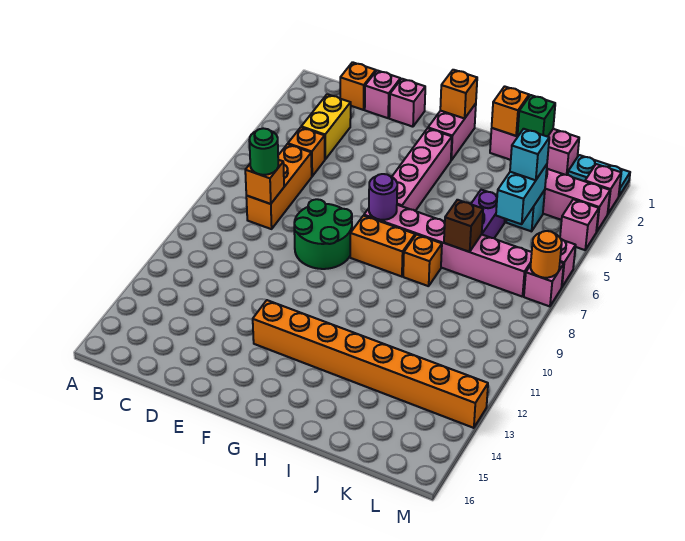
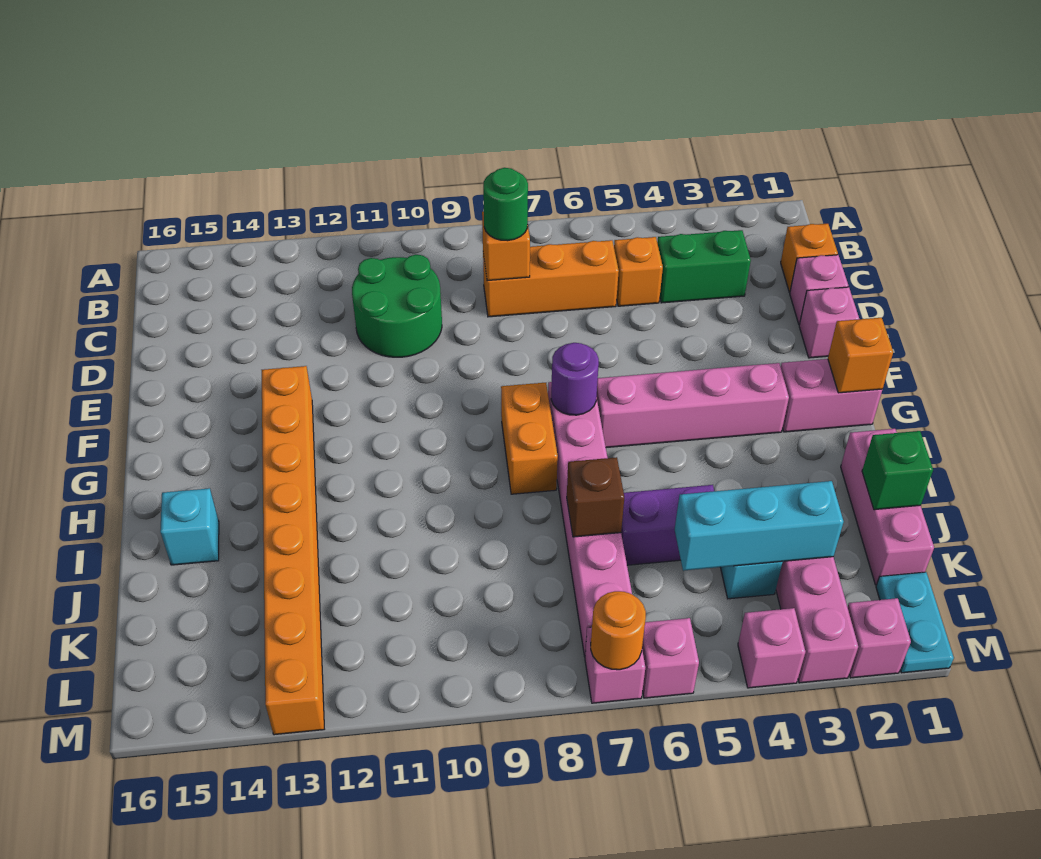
yellow 1x2 brick [301,94,351,159] -> green 1x2 brick [657,230,751,303]
green 2x2 round brick [294,199,352,269] -> green 2x2 round brick moved to [352,255,442,357]
orange 1x1 brick [492,86,529,136] -> none
orange 1x1 brick [403,235,442,286] -> none
cyan 1x2 brick [496,165,547,224] -> cyan 1x3 brick [675,481,844,571]
cyan 1x1 brick [510,129,549,180] -> cyan 1x1 brick moved to [160,488,219,565]

